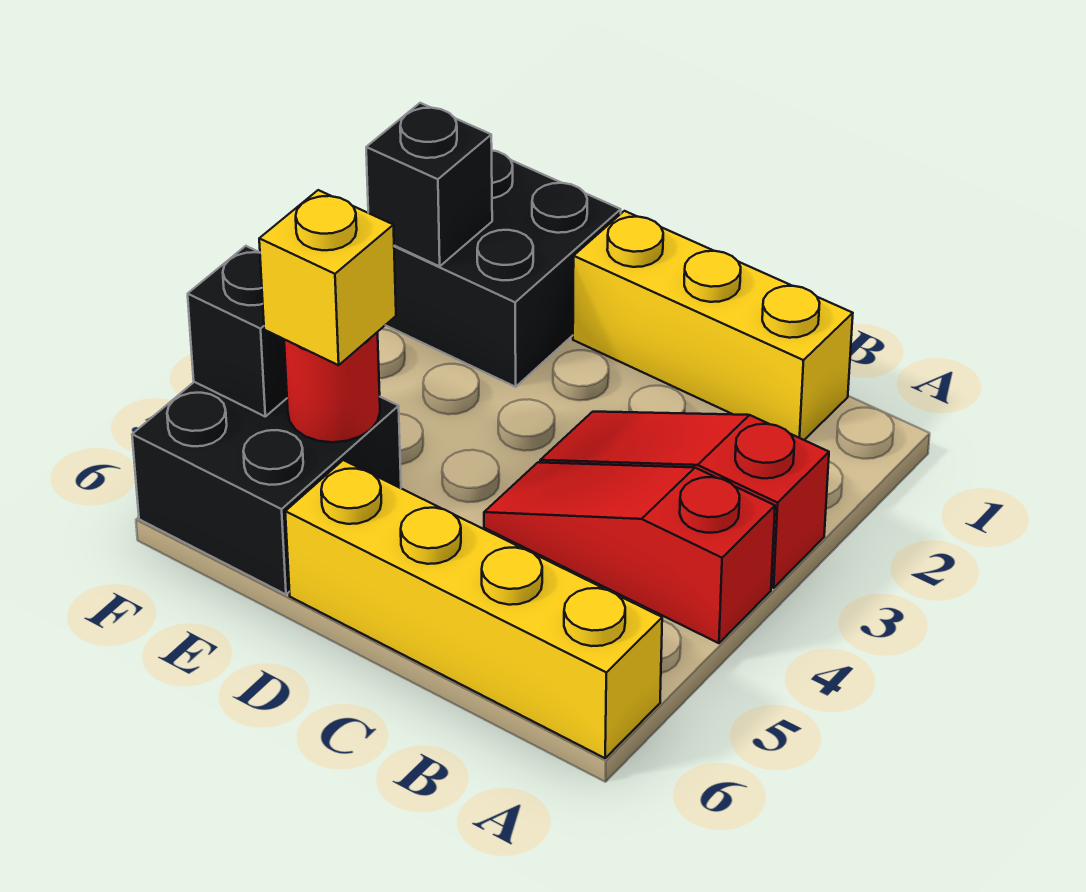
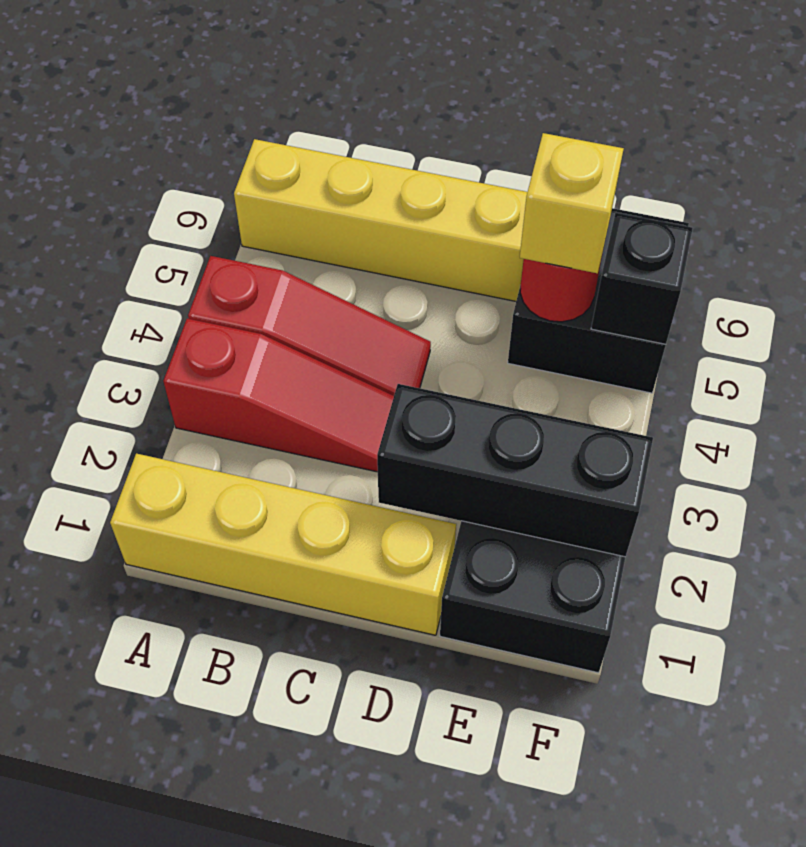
yellow 1x3 brick [573,211,853,440] -> yellow 1x4 brick [110,453,456,635]
black 1x1 brick [366,103,492,266] -> black 1x3 brick [377,384,653,557]

